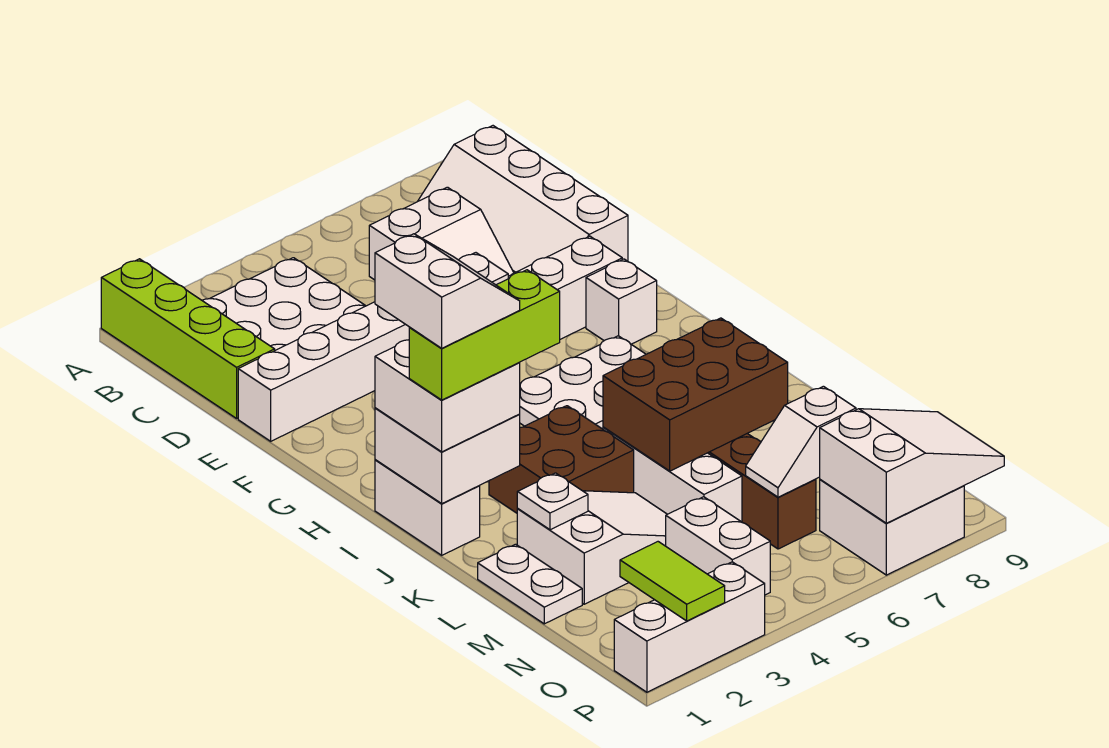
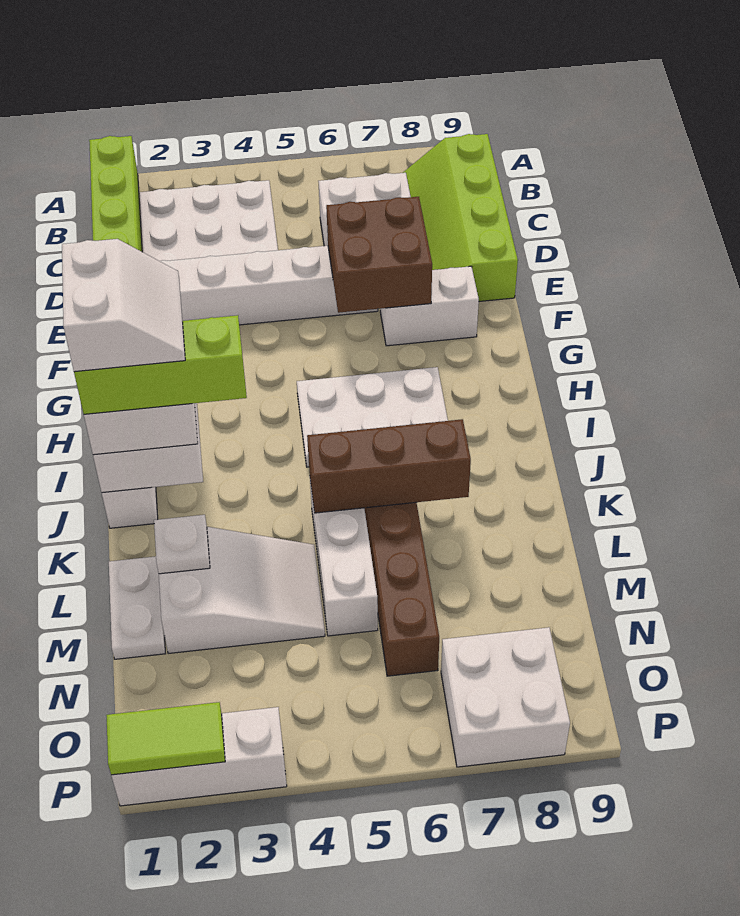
white 2x4 slope [418,126,628,273] -> lime 2x4 slope [403,134,518,301]
white 1x1 brick [586,259,657,344] -> none
brown 2x2 brick [489,406,634,513] -> brown 2x2 brick moved to [326,197,432,313]
brown 2x3 brick [603,318,788,471] -> brown 1x3 brick [307,419,471,513]
white 1x2 brick [666,497,770,595] -> none
white 1x2 slope [746,386,856,497] -> none
lime 1x2 tile [620,542,725,621] -> lime 1x2 tile turned to [106,702,225,775]
white 2x3 slope [820,409,1004,523] -> none

